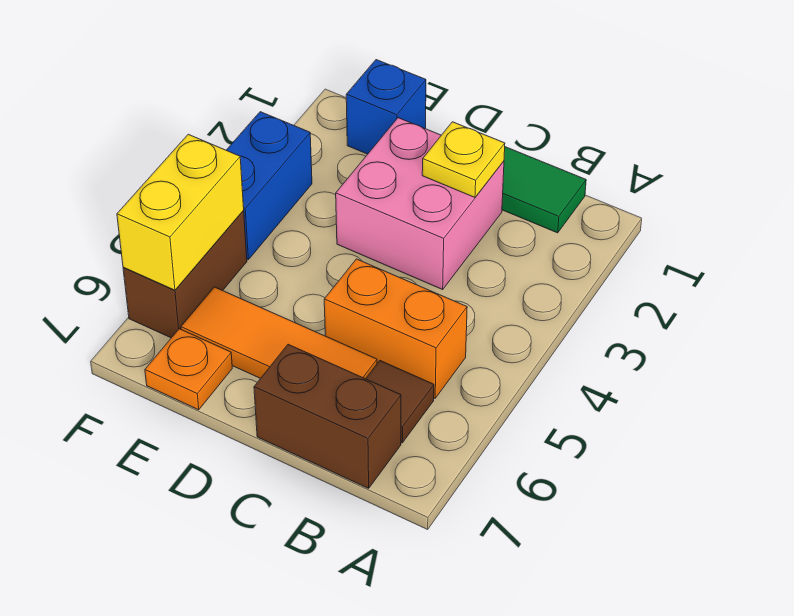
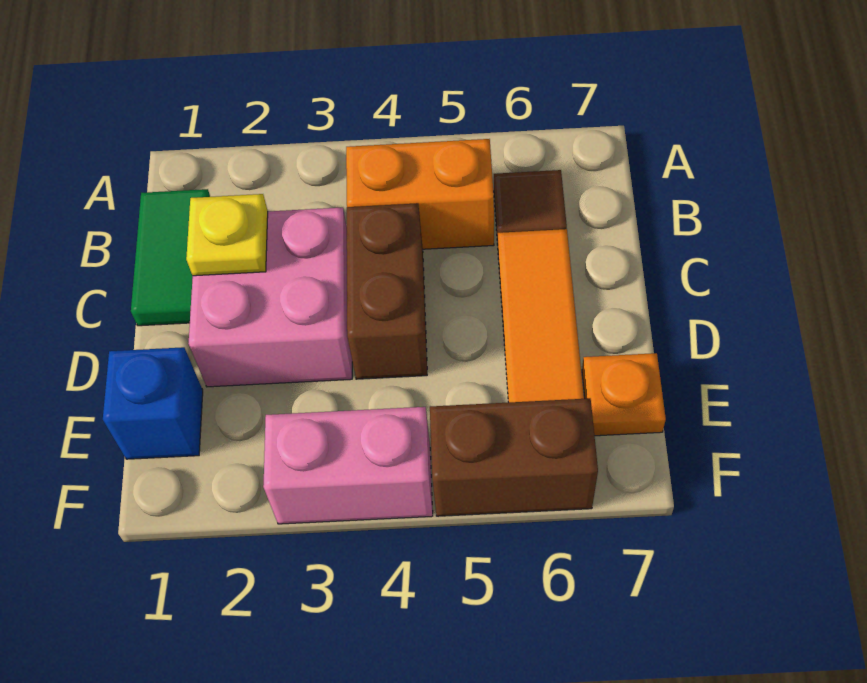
orange 1x2 brick [324,259,467,398] -> orange 1x2 brick turned to [346,139,494,249]
brown 1x2 brick [254,344,401,488] -> brown 1x2 brick moved to [347,203,427,379]
blue 1x2 brick [226,112,312,259] -> pink 1x2 brick [263,407,433,524]
yellow 1x2 brick [117,134,244,290] -> none

